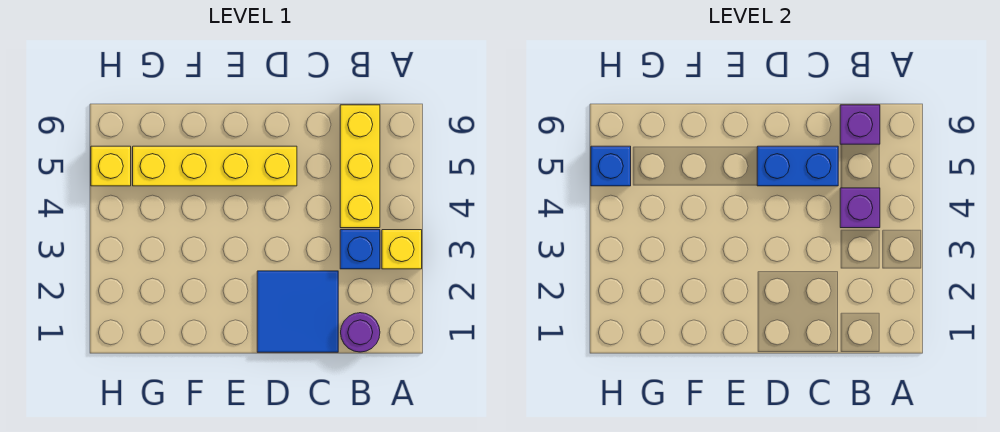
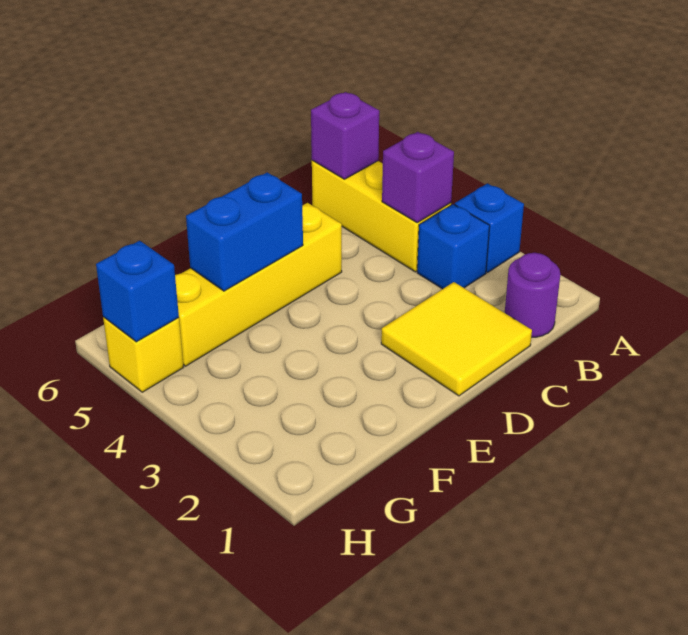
yellow 1x1 brick [382,230,422,269] -> blue 1x1 brick [455,183,524,273]
blue 2x2 tile [257,271,338,352] -> yellow 2x2 tile [381,282,532,396]
blue 1x2 brick [757,146,838,186] -> blue 1x2 brick moved to [186,172,303,291]

